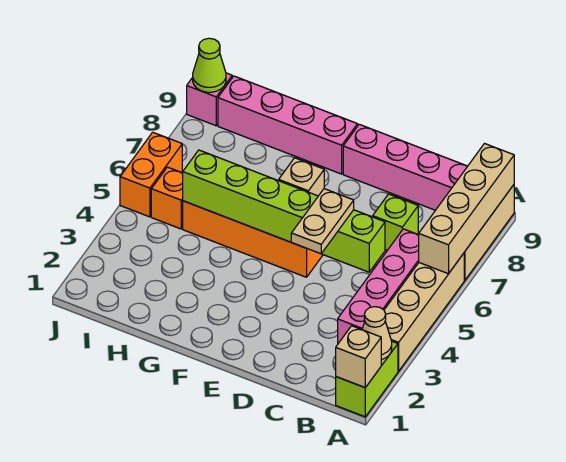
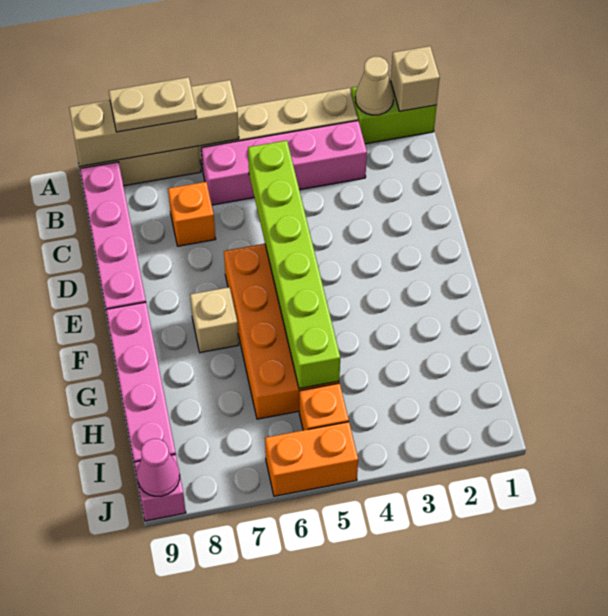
lime 1x1 brick [373,194,418,250] -> orange 1x1 brick [168,182,216,246]
tan 1x2 plate [291,189,354,254] -> tan 1x2 plate moved to [109,77,197,132]
lime 1x1 cone [193,38,226,92] -> pink 1x1 cone [137,439,180,496]

